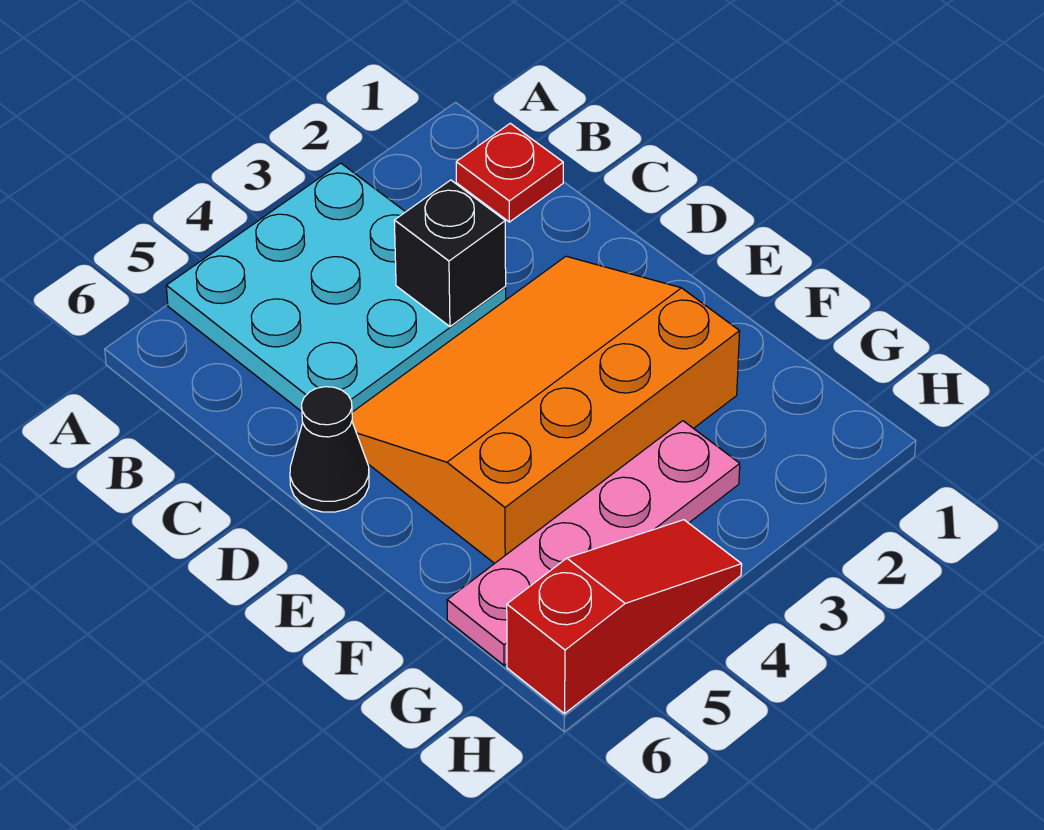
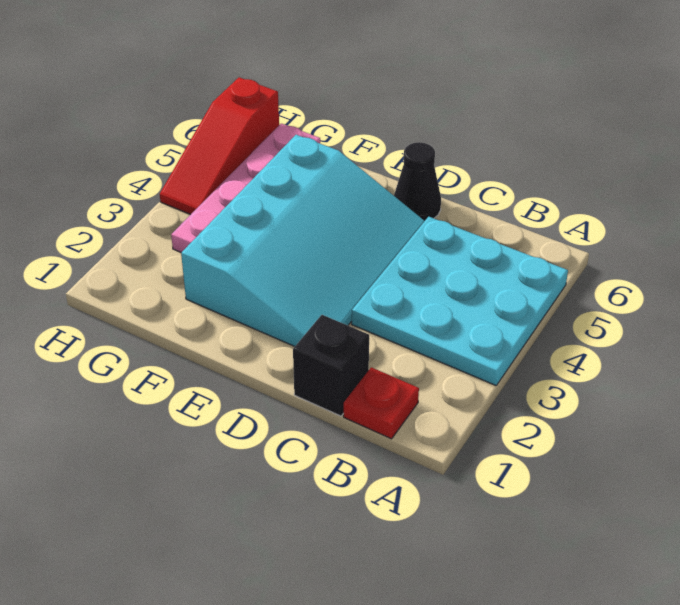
black 1x1 brick [394,180,506,327] -> black 1x1 brick moved to [293,315,369,416]
orange 3x4 slope [352,256,740,563] -> cyan 3x4 slope [181,135,424,346]

